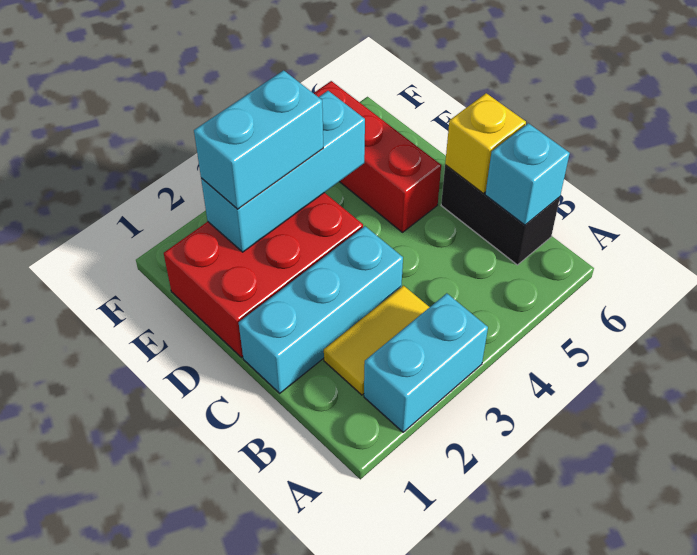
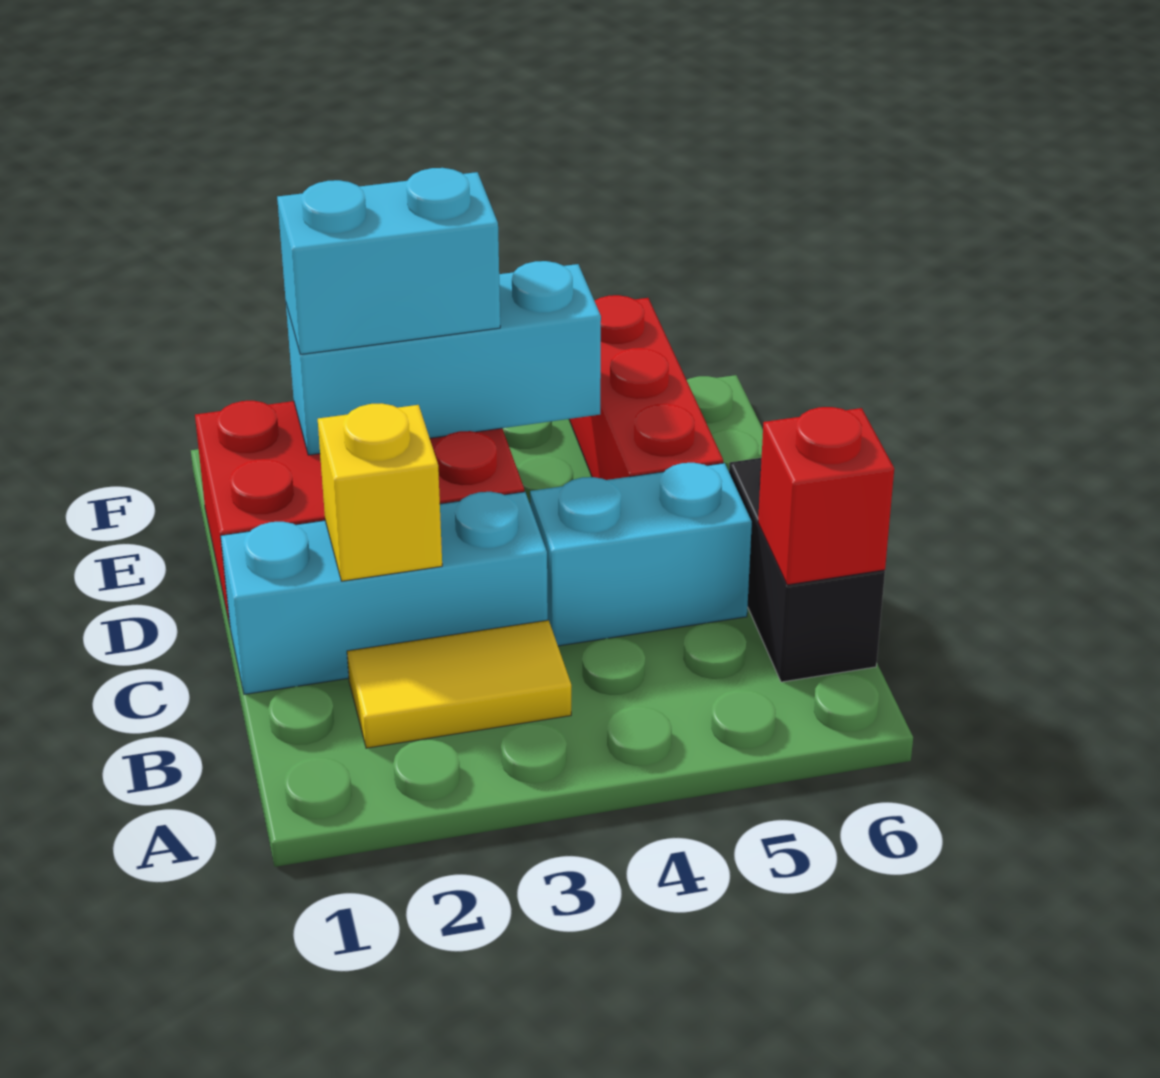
cyan 1x2 brick [364,293,488,432] -> cyan 1x2 brick moved to [530,463,752,646]
cyan 1x1 brick [485,123,570,225] -> red 1x1 brick [758,407,894,585]
yellow 1x1 brick [445,93,526,193] -> yellow 1x1 brick moved to [318,403,442,581]

